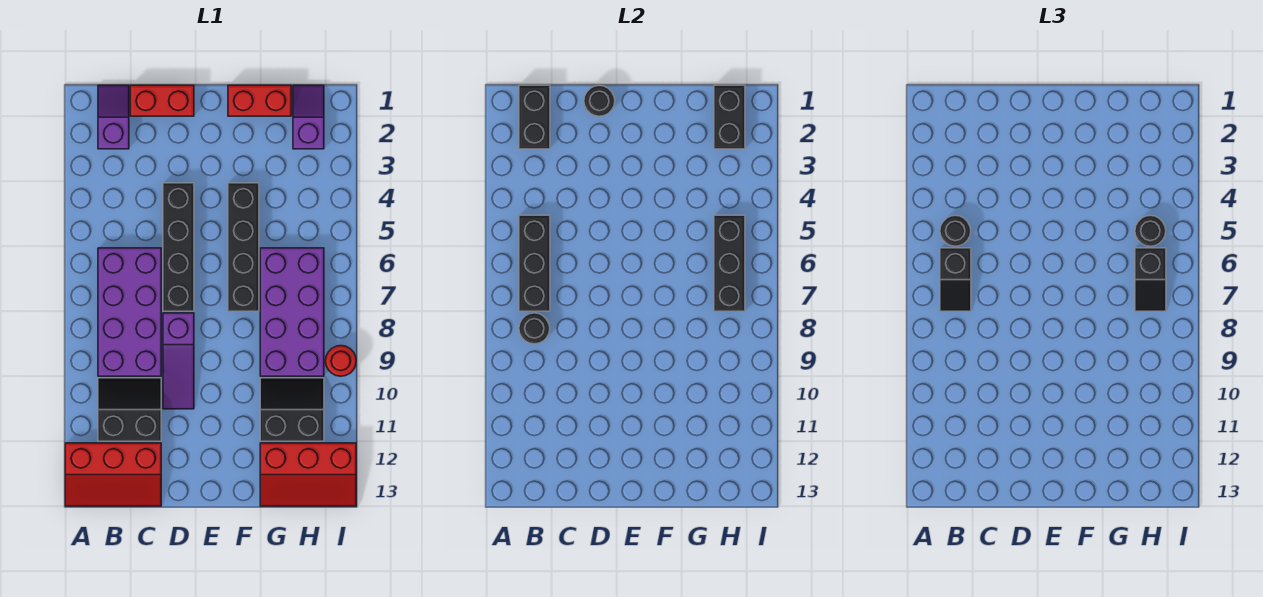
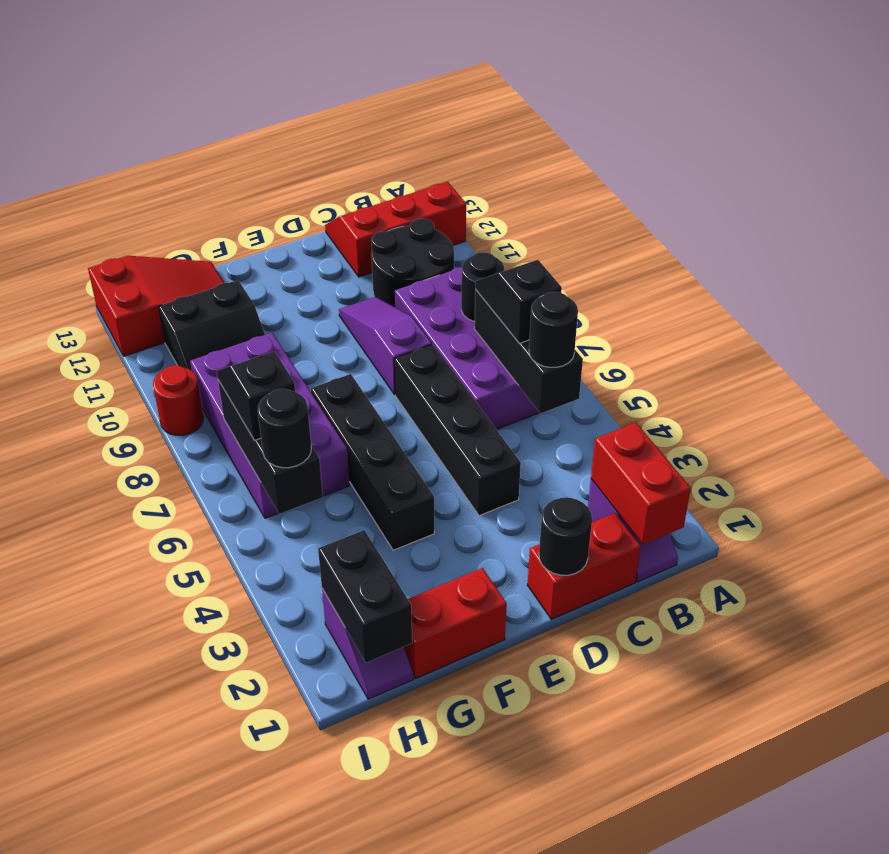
black 1x2 brick [519,85,550,149] -> red 1x2 brick [591,422,691,544]
black 2x2 slope [98,378,161,441] -> black 2x2 round brick [371,219,454,307]
red 2x3 slope [260,443,356,506] -> red 2x3 slope turned to [88,256,224,356]

